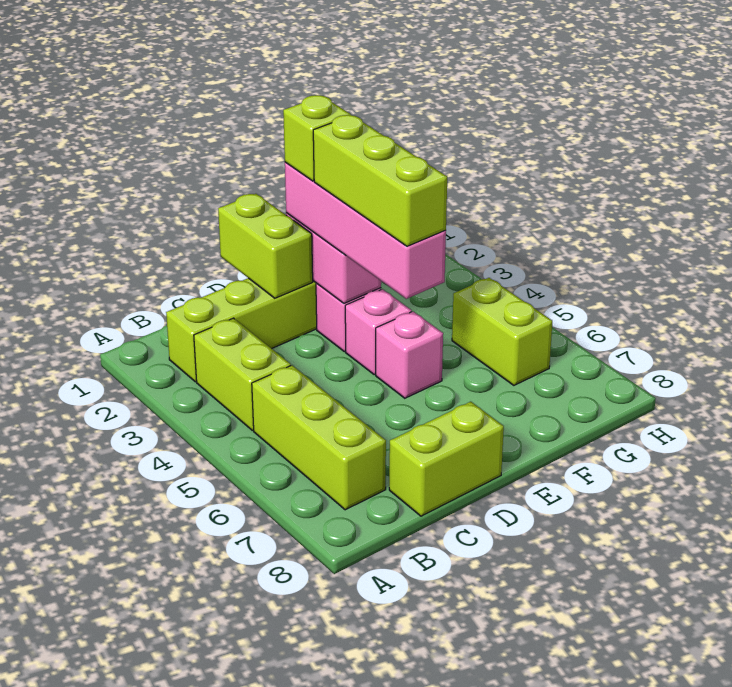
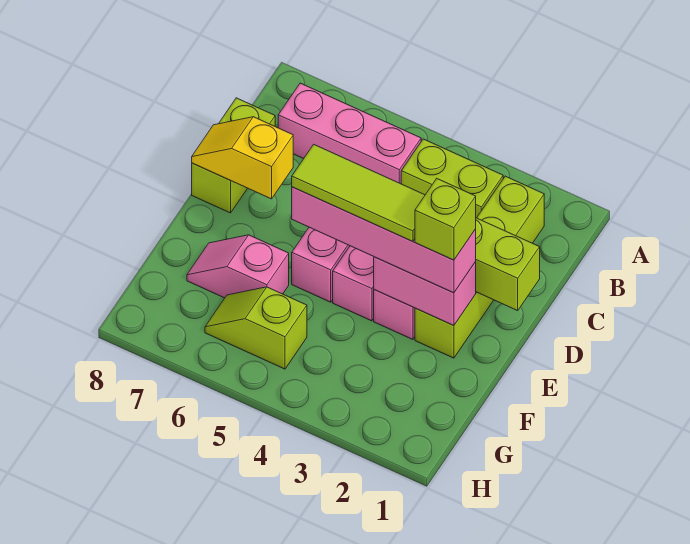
lime 1x3 brick [252,365,386,510] -> pink 1x3 brick [278,83,421,184]
none -> yellow 1x2 slope [192,117,293,199]
lime 1x3 brick [313,115,447,246] -> lime 1x3 tile [292,144,425,242]
none -> pink 1x2 slope [187,235,289,298]
lime 1x2 brick [452,278,552,385] -> lime 1x2 slope [205,287,307,369]

